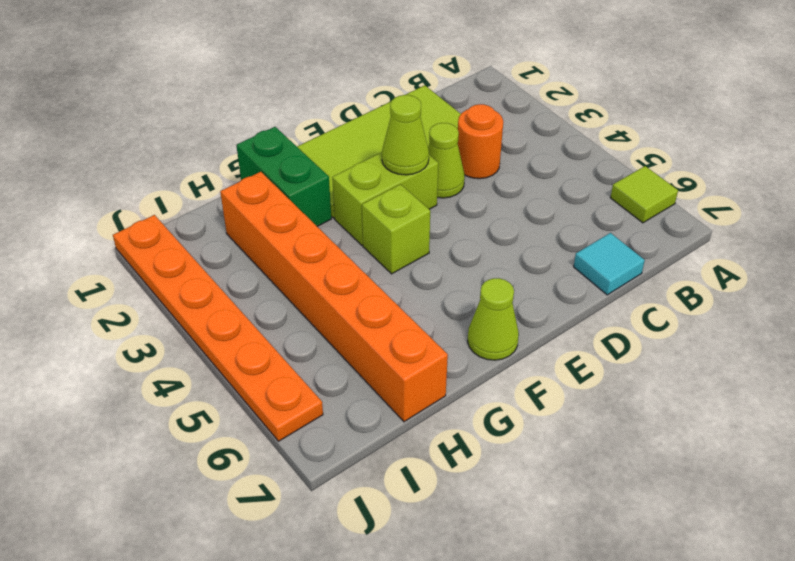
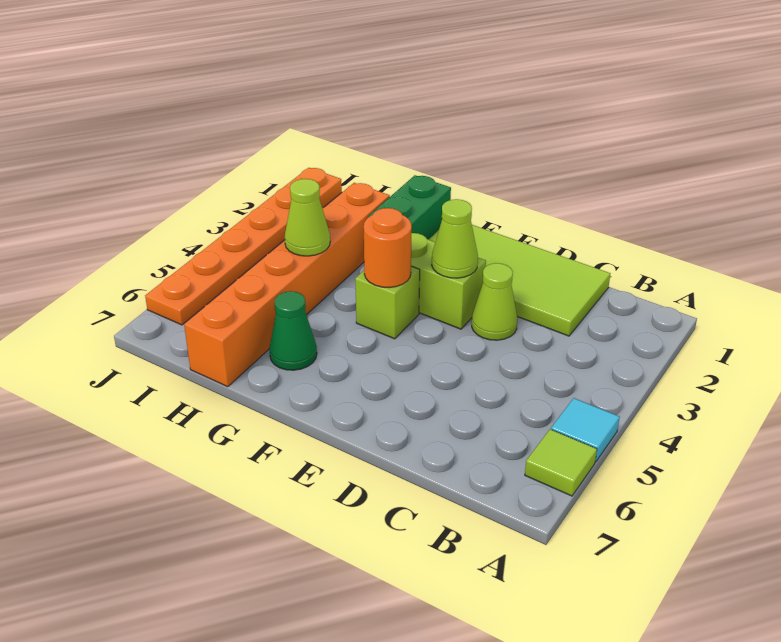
orange 1x1 round brick [458,104,503,179] -> orange 1x1 round brick moved to [364,208,412,287]
cyan 1x1 tile [574,233,645,295] -> cyan 1x1 tile moved to [551,398,620,462]
lime 1x1 cone [468,278,519,360] -> lime 1x1 cone moved to [285,179,330,256]
none -> green 1x1 cone [269,291,317,370]

